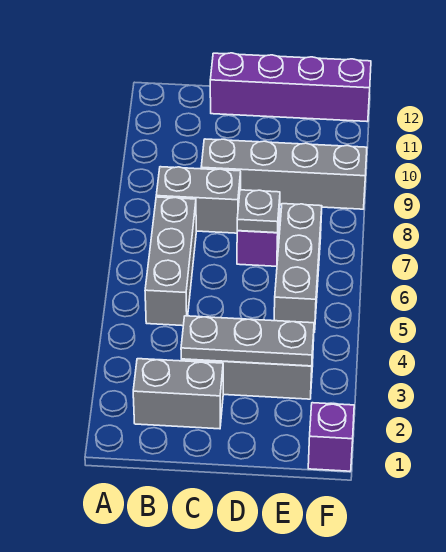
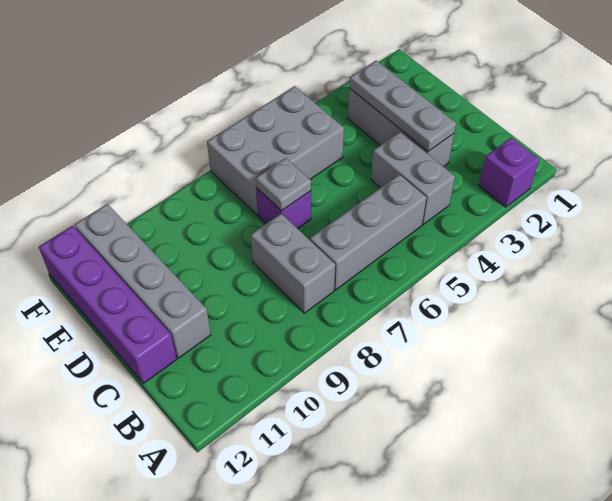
grey 1x2 brick [133,359,223,429] -> grey 1x2 brick moved to [371,132,455,225]
grey 1x4 brick [201,139,367,209] -> grey 1x4 brick moved to [74,204,211,358]
grey 1x3 brick [274,204,322,332] -> grey 2x3 brick [207,86,344,215]
purple 1x1 brick [308,403,354,471] -> purple 1x1 brick moved to [479,138,539,207]

